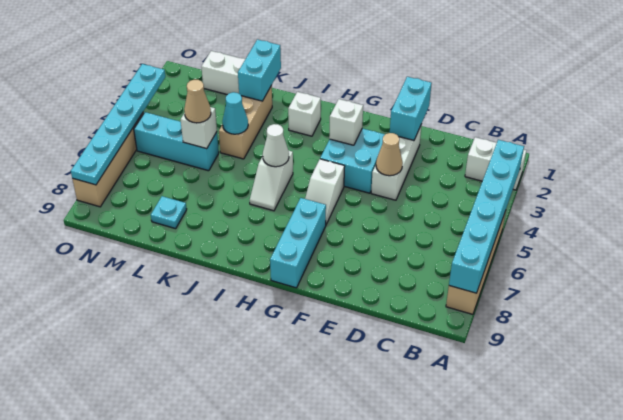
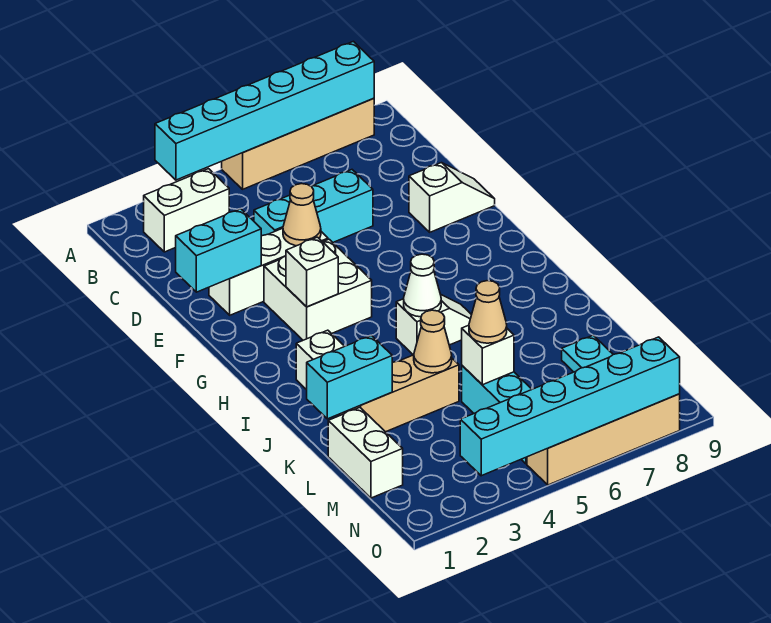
white 1x2 brick [465,137,526,190] -> white 1x2 brick turned to [143,169,229,252]
cyan 2x2 brick [320,128,385,193] -> white 2x2 brick [264,239,372,340]
white 1x2 slope [305,159,345,224] -> white 1x2 slope moved to [409,163,495,232]
cyan 1x3 brick [270,198,326,288] -> cyan 1x3 brick moved to [254,170,373,242]
cyan 1x1 cone [222,92,248,134] -> tan 1x1 cone [414,310,452,373]
cyan 1x6 plate [71,64,165,185] -> cyan 1x6 brick [460,337,680,476]

